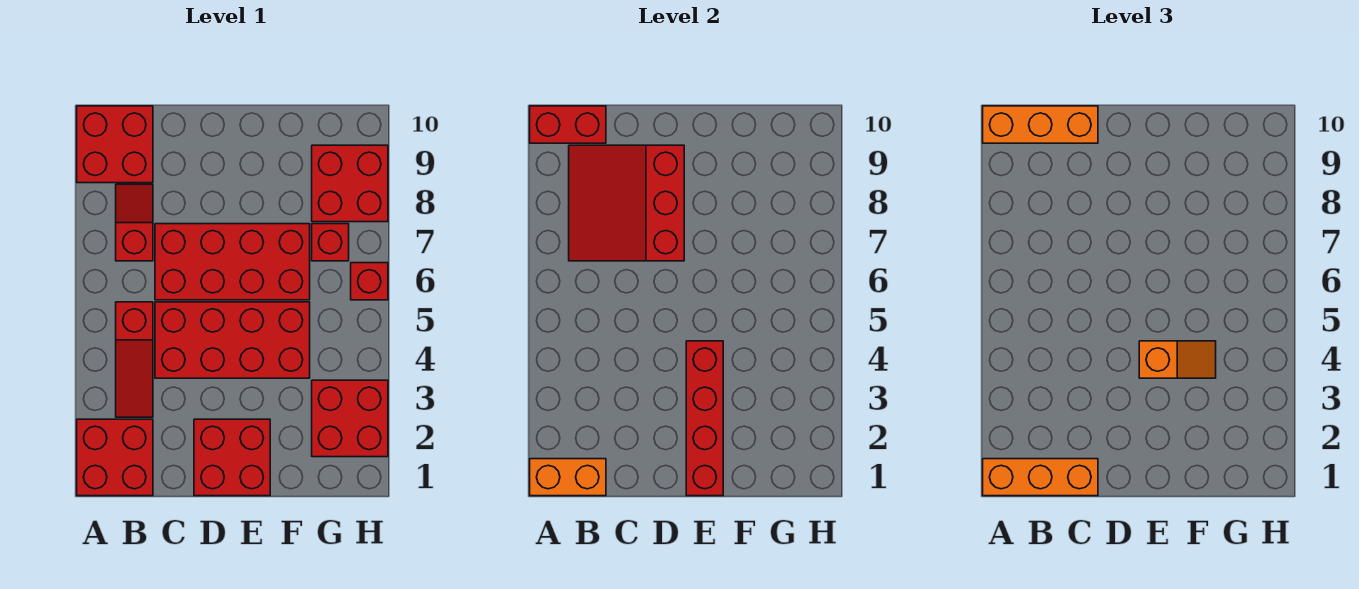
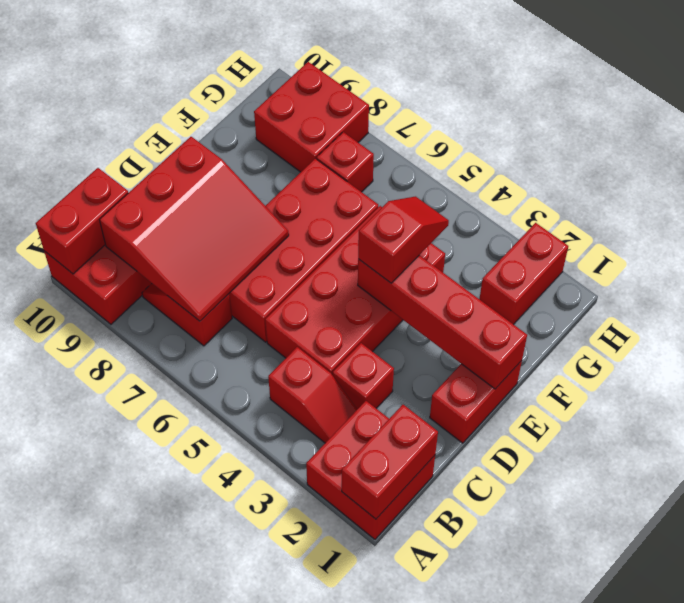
orange 1x2 brick [530,459,606,496] -> red 1x2 brick [342,405,438,519]
orange 1x3 brick [983,459,1098,496] -> none
orange 1x3 brick [983,106,1098,143] -> none
red 1x3 slope [116,302,153,417] -> red 1x2 slope [268,347,357,443]
red 3x3 slope [569,145,684,261] -> red 3x3 slope turned to [100,137,289,321]
red 2x2 brick [194,419,270,496] -> red 1x2 brick [430,361,522,443]
orange 1x2 slope [1139,341,1216,378] -> red 1x2 slope [358,196,449,283]
red 2x2 brick [312,380,388,457] -> red 1x2 brick [480,223,568,325]
red 1x1 brick [351,263,388,300] -> red 1x1 brick moved to [333,343,394,409]

